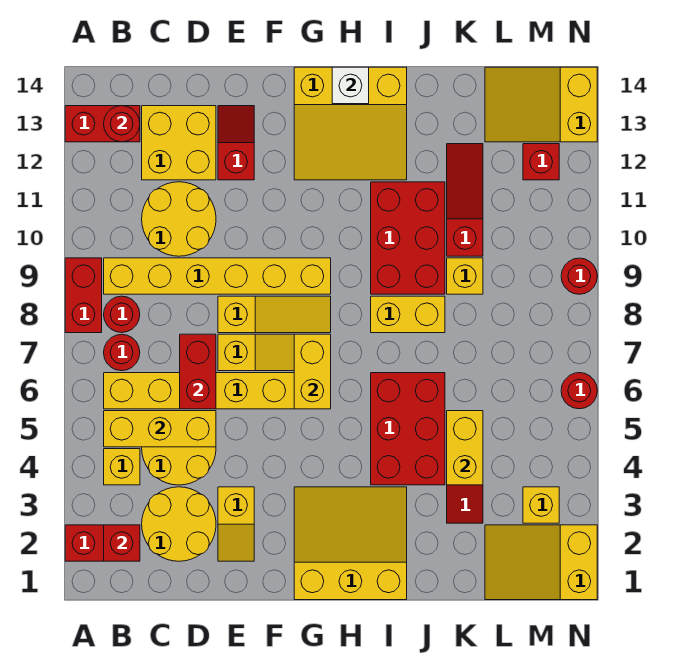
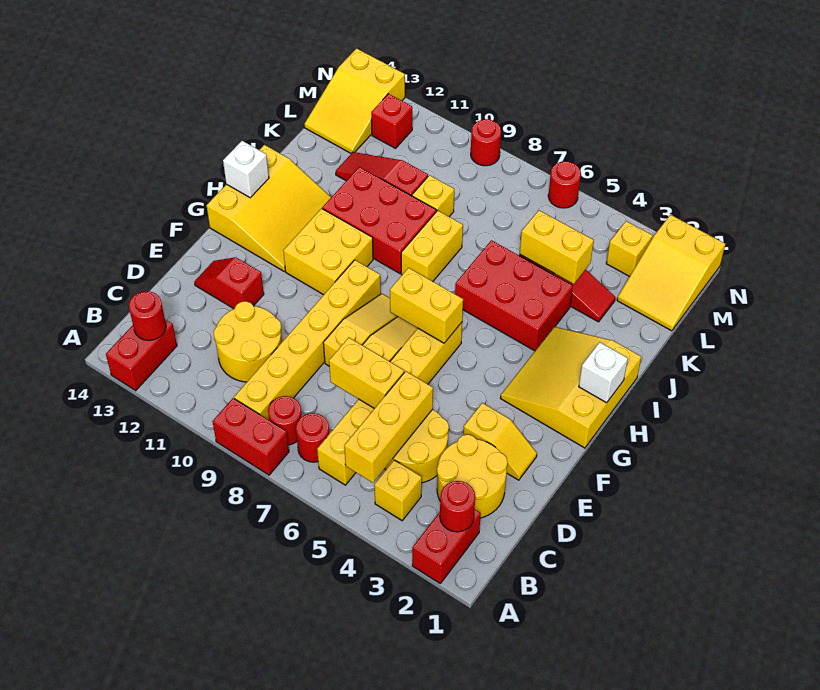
red 1x1 brick [104,525,140,561] -> red 1x1 round brick [440,481,475,532]
yellow 2x2 brick [142,106,216,180] -> yellow 2x2 brick moved to [283,209,373,295]
red 1x2 brick [180,334,216,409] -> yellow 1x2 brick [329,337,404,408]
none -> white 1x1 brick [579,342,628,403]

